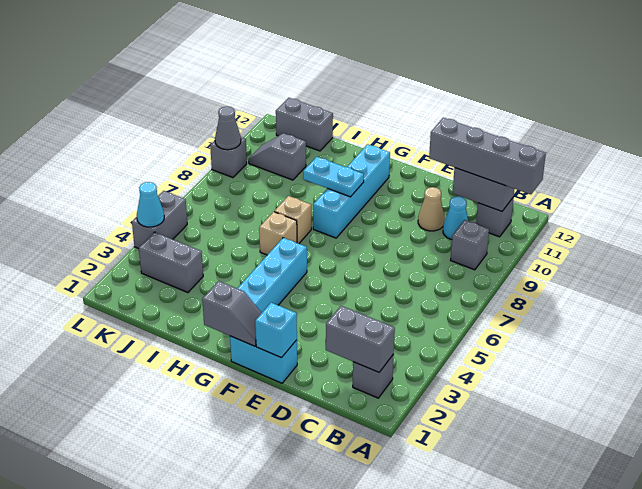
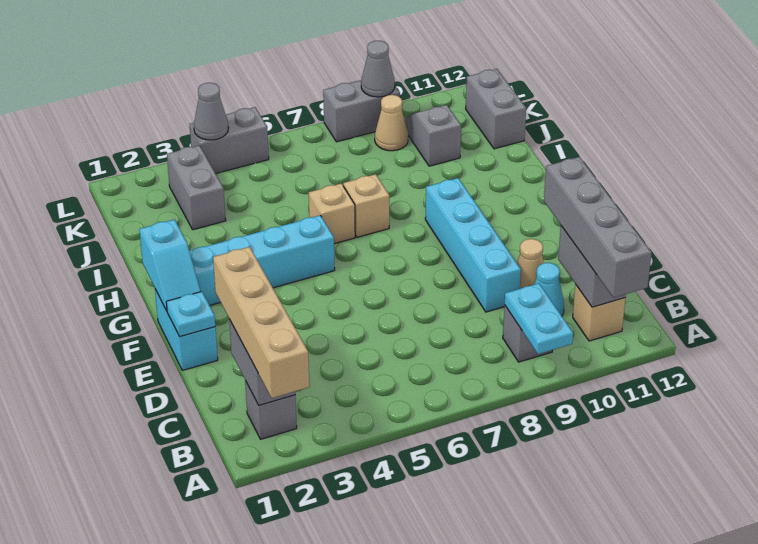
none -> tan 1x4 brick [213,247,309,398]
grey 1x1 brick [476,197,514,237] -> tan 1x1 brick [573,284,625,341]
cyan 1x1 brick [255,303,297,358] -> cyan 1x1 plate [166,292,215,337]
grey 1x2 slope [202,281,261,346] -> cyan 1x2 slope [139,220,201,311]
cyan 1x4 brick [313,144,390,238] -> cyan 1x4 brick turned to [425,178,521,312]
cyan 1x2 plate [303,157,364,197] -> cyan 1x2 plate moved to [505,283,573,354]
none -> tan 1x1 cone [375,95,408,151]
cyan 1x1 cone [137,182,164,227] -> grey 1x1 cone [194,83,228,140]
grey 1x1 brick [210,137,247,178] -> grey 1x2 brick [323,80,400,142]

